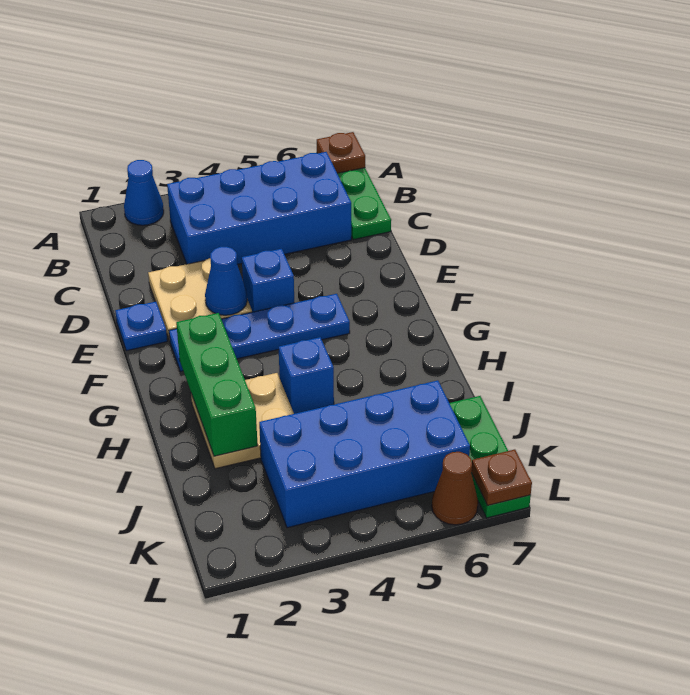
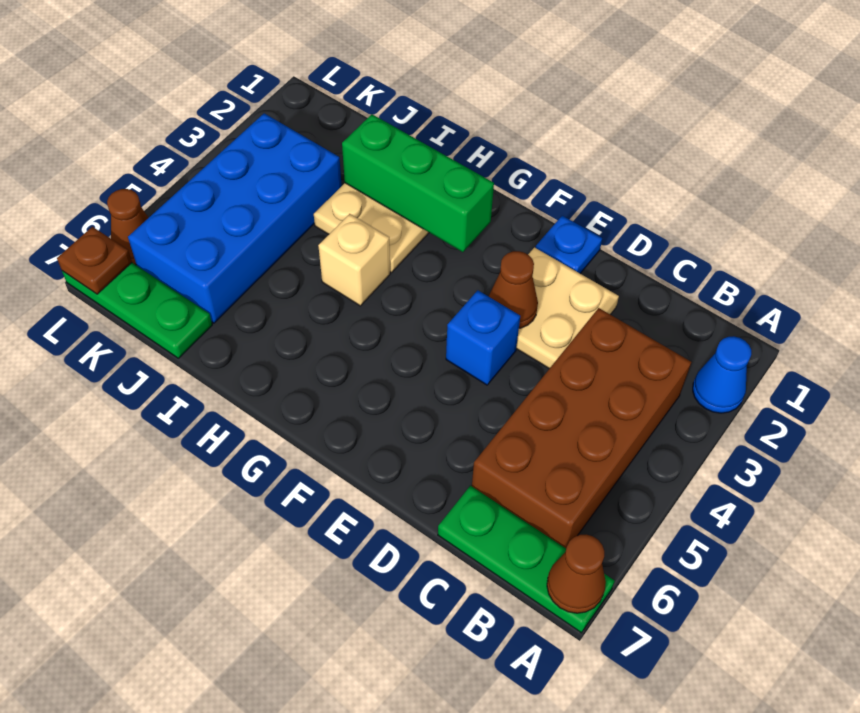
brown 1x1 plate [317,132,365,173] -> brown 1x1 cone [547,535,606,613]
blue 2x4 brick [167,152,351,264] -> brown 2x4 brick [472,308,691,548]
blue 1x1 cone [205,247,247,315] -> brown 1x1 cone [489,251,538,328]
blue 1x4 plate [169,294,350,371] -> none
blue 1x1 brick [279,337,334,414] -> tan 1x1 brick [318,214,390,306]

